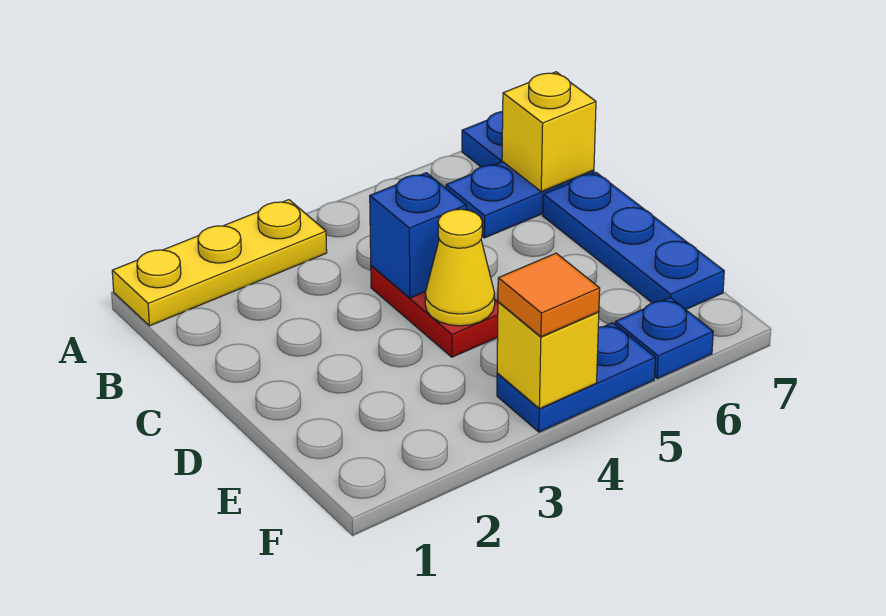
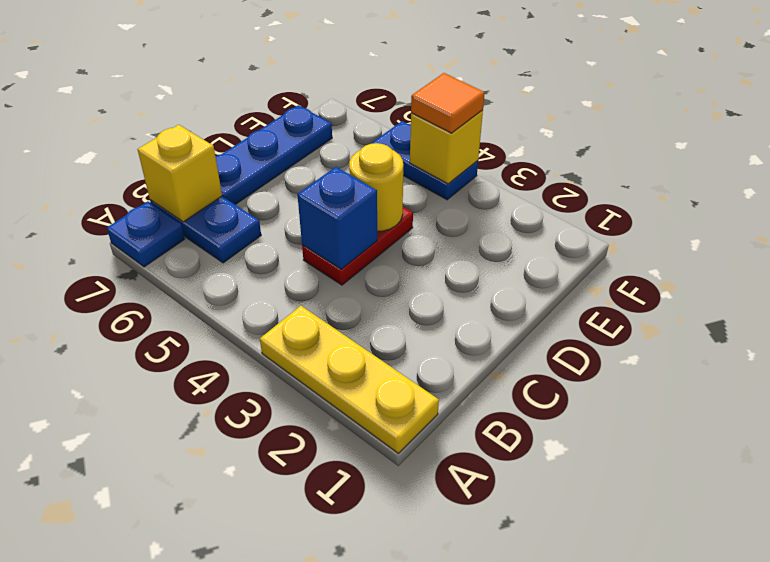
yellow 1x1 cone [425,209,495,326] -> yellow 1x1 round brick [349,143,403,232]
blue 1x1 plate [615,298,713,378] -> none

